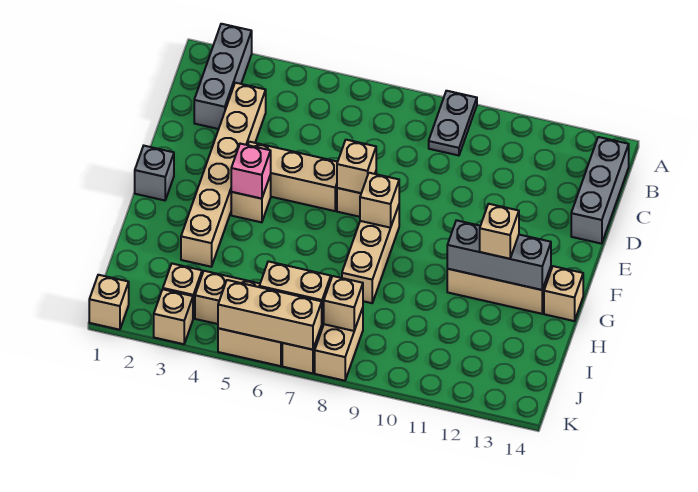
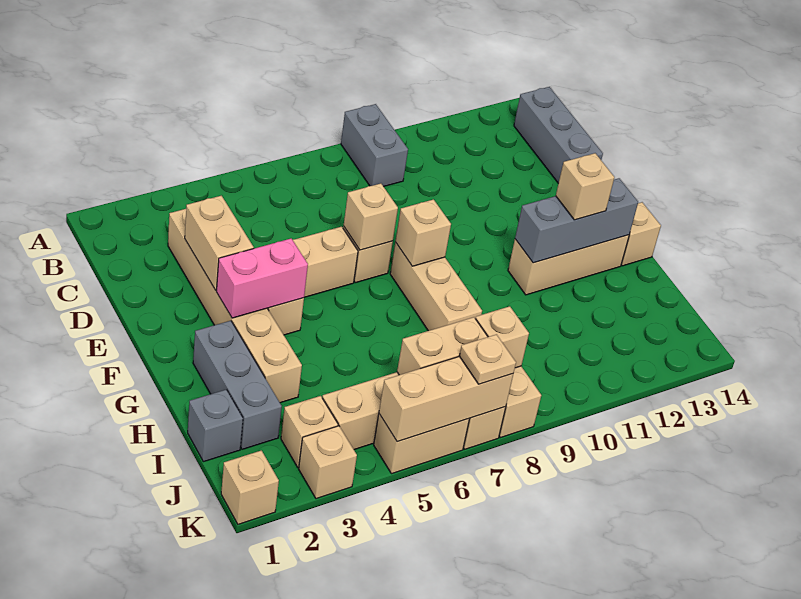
grey 1x3 brick [194,24,252,129] -> grey 1x3 brick moved to [193,321,282,449]
grey 1x2 plate [429,91,477,156] -> grey 1x2 brick [341,104,408,186]
none -> tan 1x2 brick [185,196,254,290]
grey 1x1 brick [135,146,174,200] -> grey 1x1 brick moved to [188,390,243,462]
pink 1x1 brick [231,144,271,199] -> pink 1x2 brick [216,238,308,318]
none -> tan 1x1 plate [459,334,516,384]

